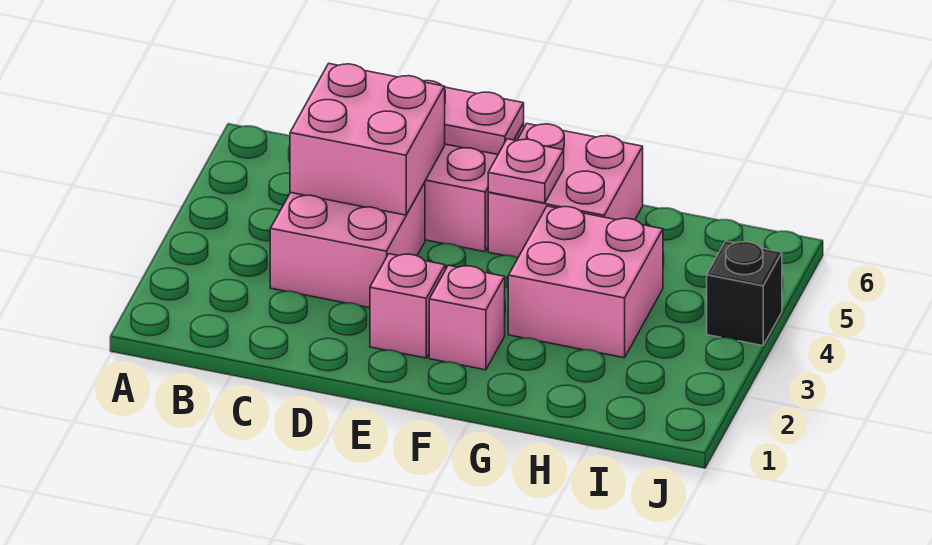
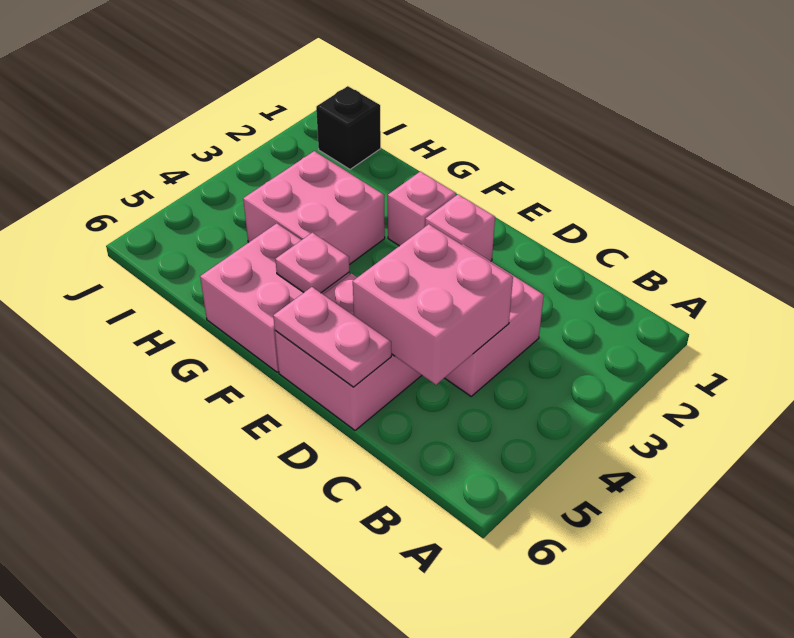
black 1x1 brick [707,241,782,346] -> black 1x1 brick moved to [316,86,381,169]

